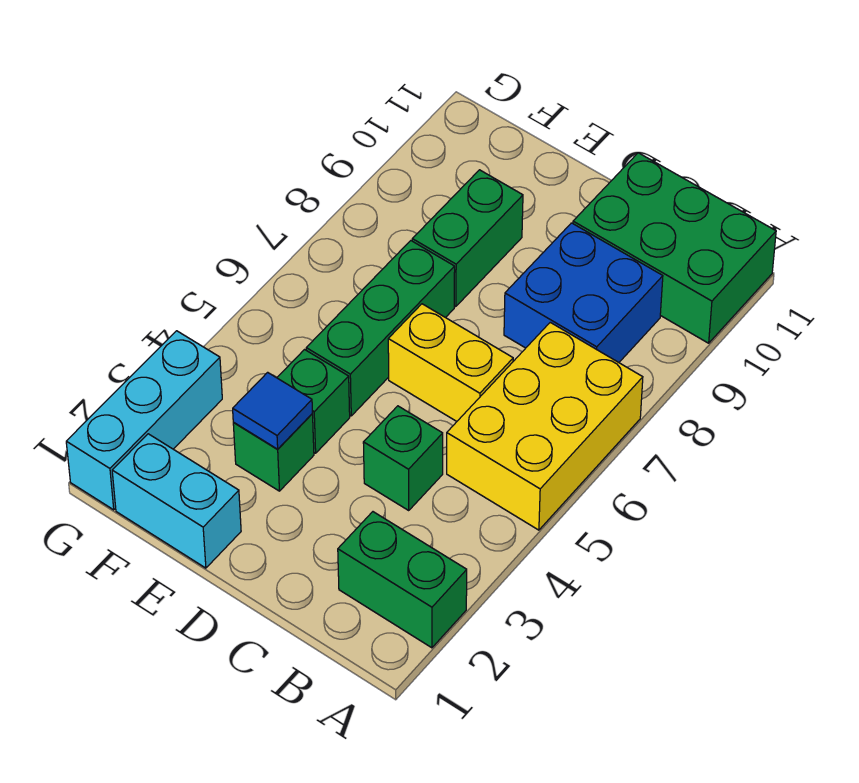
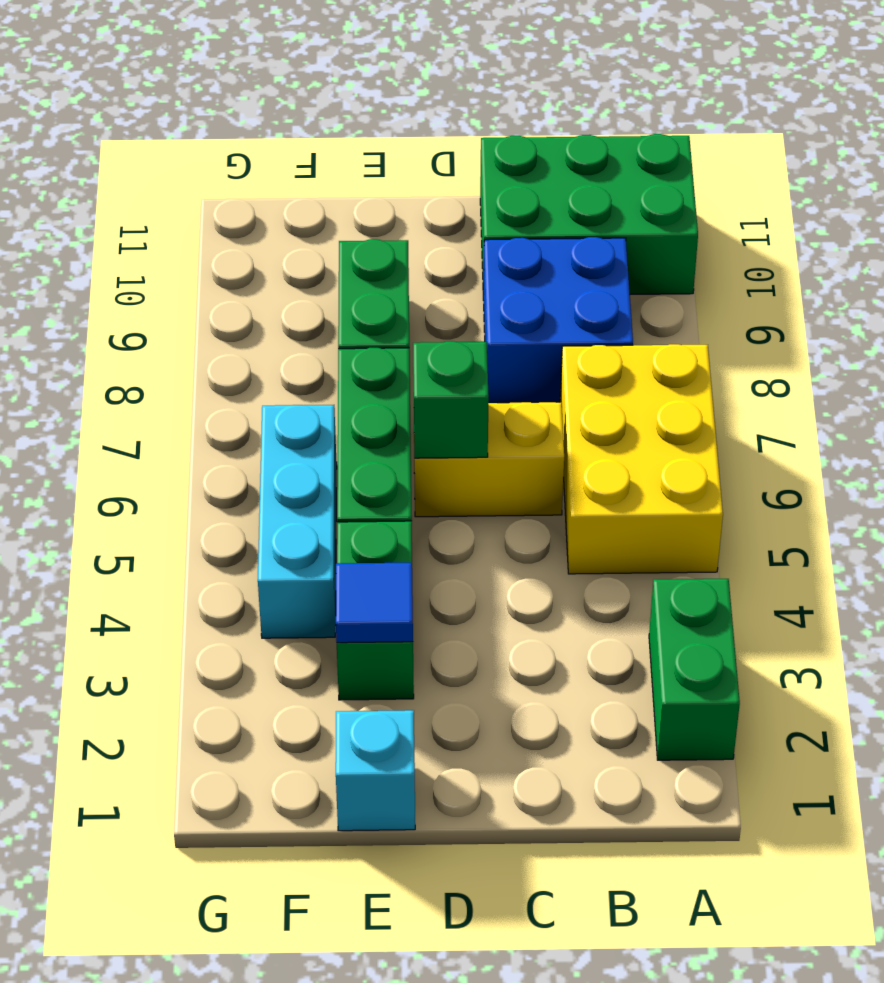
green 1x2 brick [338,512,467,648] -> green 1x2 brick turned to [649,579,740,760]
green 1x1 brick [363,406,443,510] -> green 1x1 brick moved to [413,341,489,458]
cyan 1x2 brick [112,434,241,568] -> cyan 1x1 brick [336,710,415,831]
cyan 1x3 brick [66,331,222,510] -> cyan 1x3 brick moved to [258,405,337,638]

